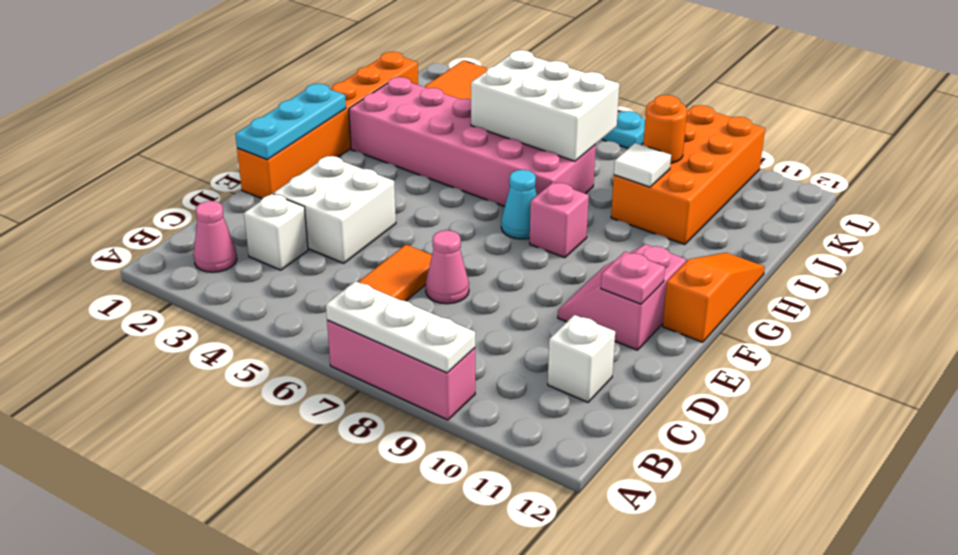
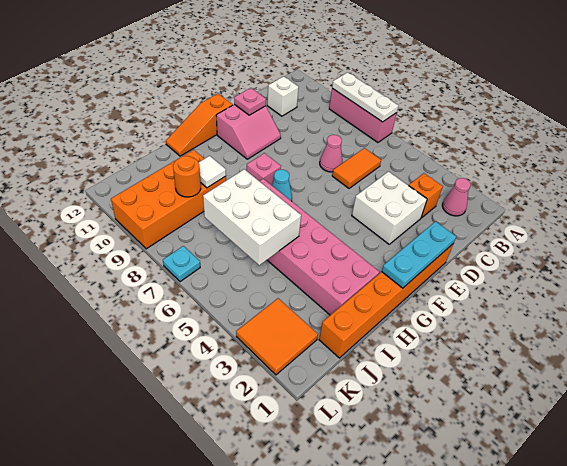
white 1x1 brick [244,194,308,270] -> orange 1x1 brick [409,173,443,218]

